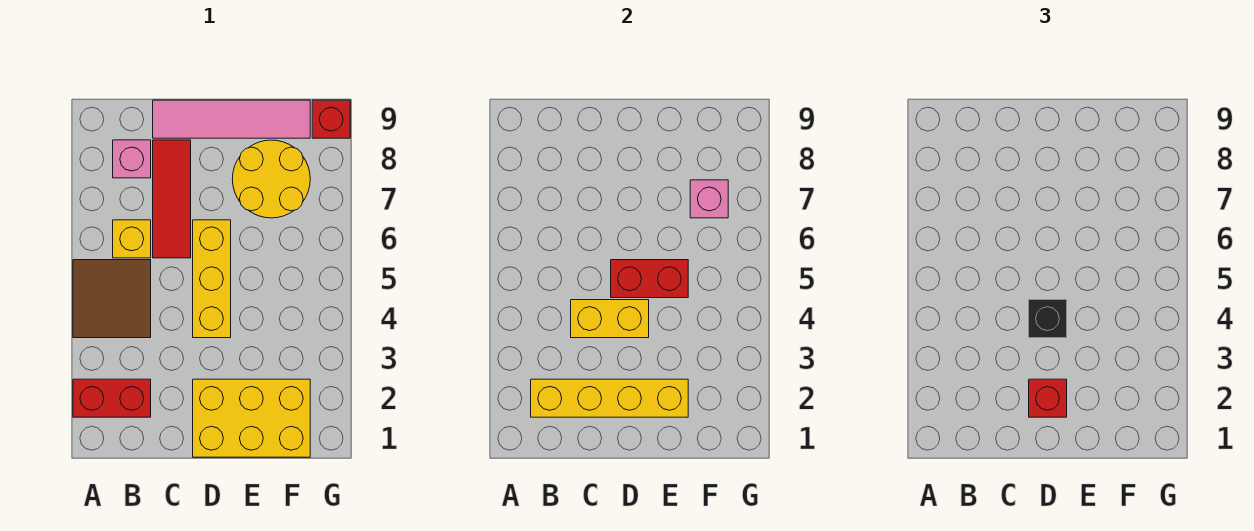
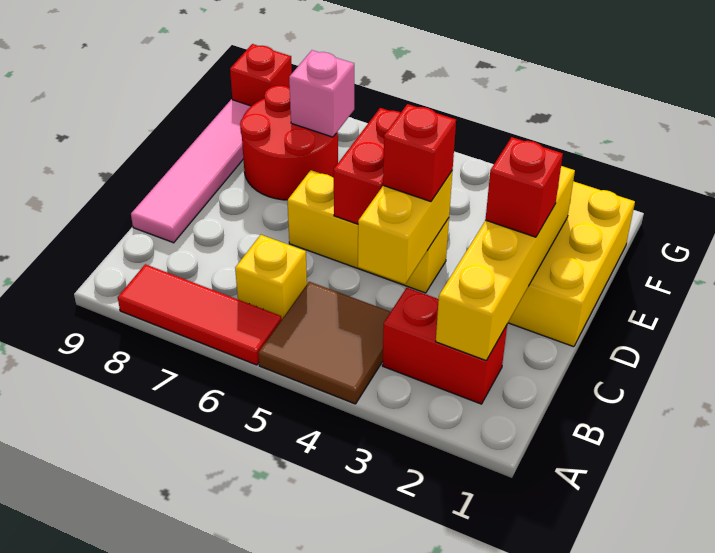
red 1x2 brick [73,379,151,417] -> red 1x2 brick turned to [382,288,507,404]
pink 1x1 brick [113,140,151,178] -> none
red 1x3 tile [153,140,191,258] -> red 1x3 tile moved to [118,264,282,365]
black 1x1 brick [1029,300,1067,338] -> red 1x1 brick [383,104,456,202]
yellow 2x2 round brick [232,140,310,218] -> red 2x2 round brick [240,86,338,200]

